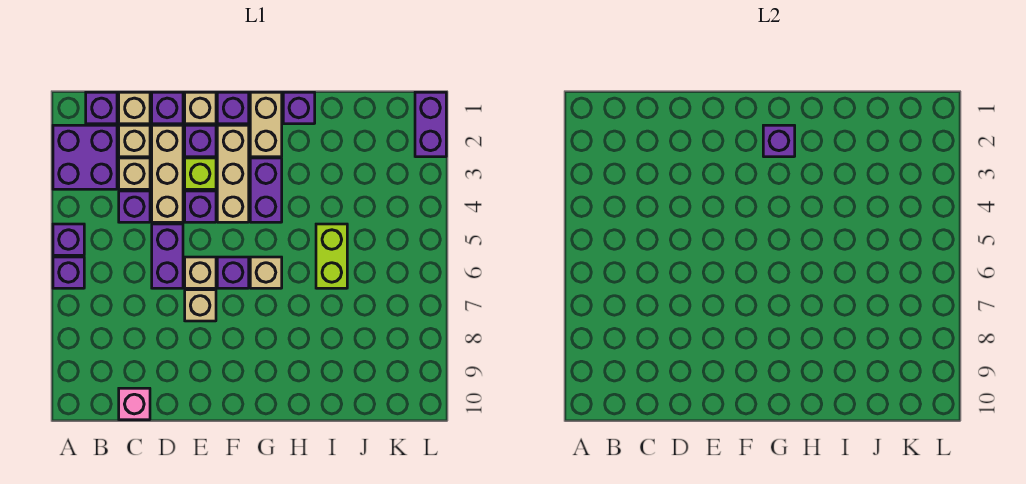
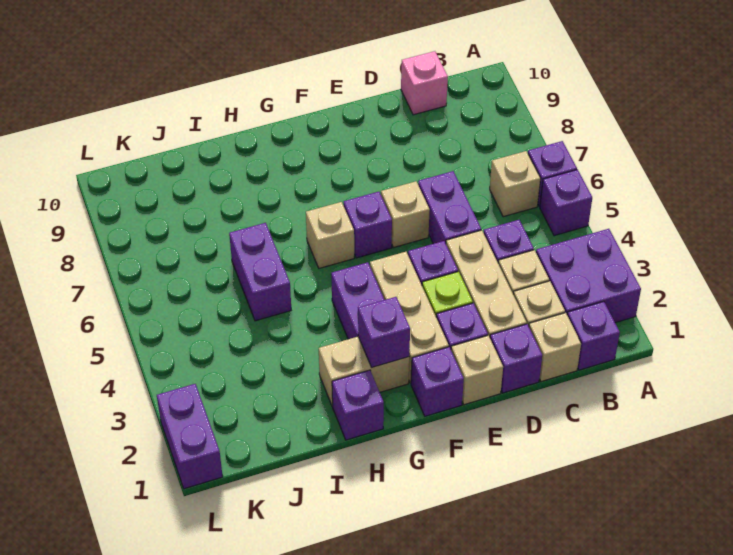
tan 1x1 brick [185,290,216,321] -> tan 1x1 brick moved to [490,151,541,217]
tan 1x2 brick [250,92,282,157] -> tan 1x2 brick turned to [319,337,409,406]
lime 1x2 brick [316,224,347,288] -> purple 1x2 brick [229,223,291,321]

